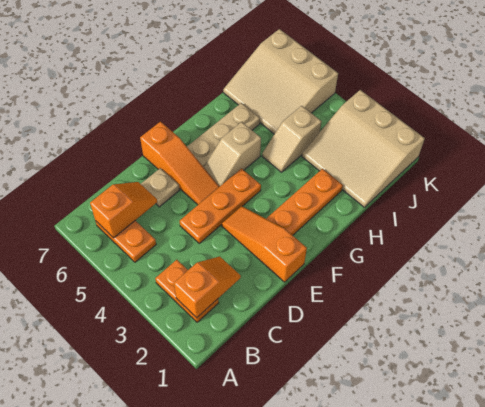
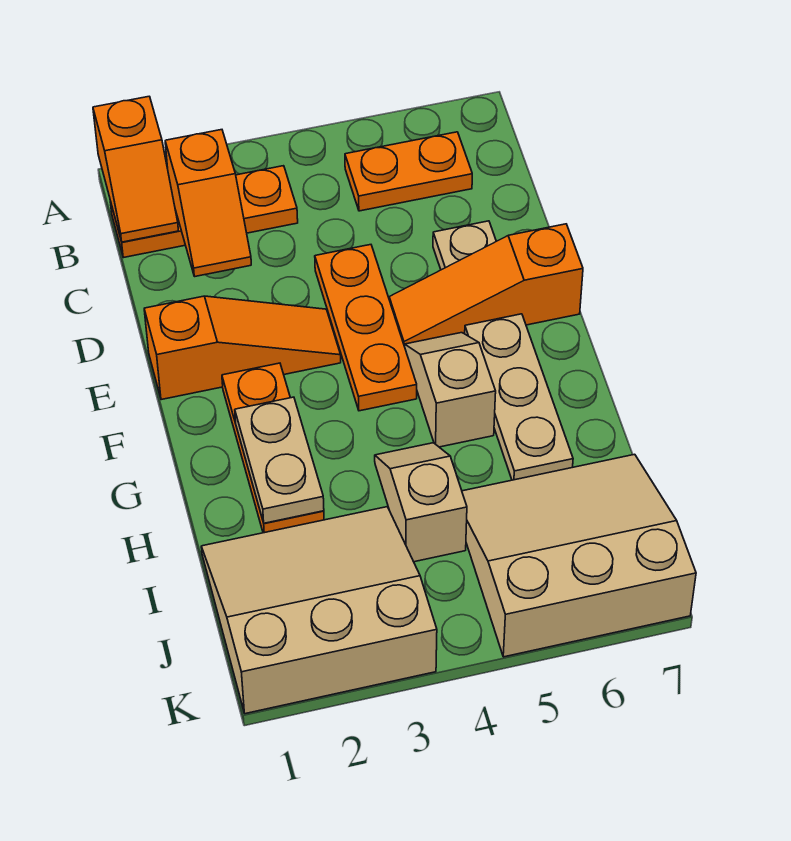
orange 1x2 plate [155,260,219,322] -> orange 1x3 plate [110,166,298,258]
orange 1x2 slope [90,182,157,238] -> orange 1x2 slope moved to [93,96,178,242]
none -> tan 1x2 plate [235,397,324,523]

